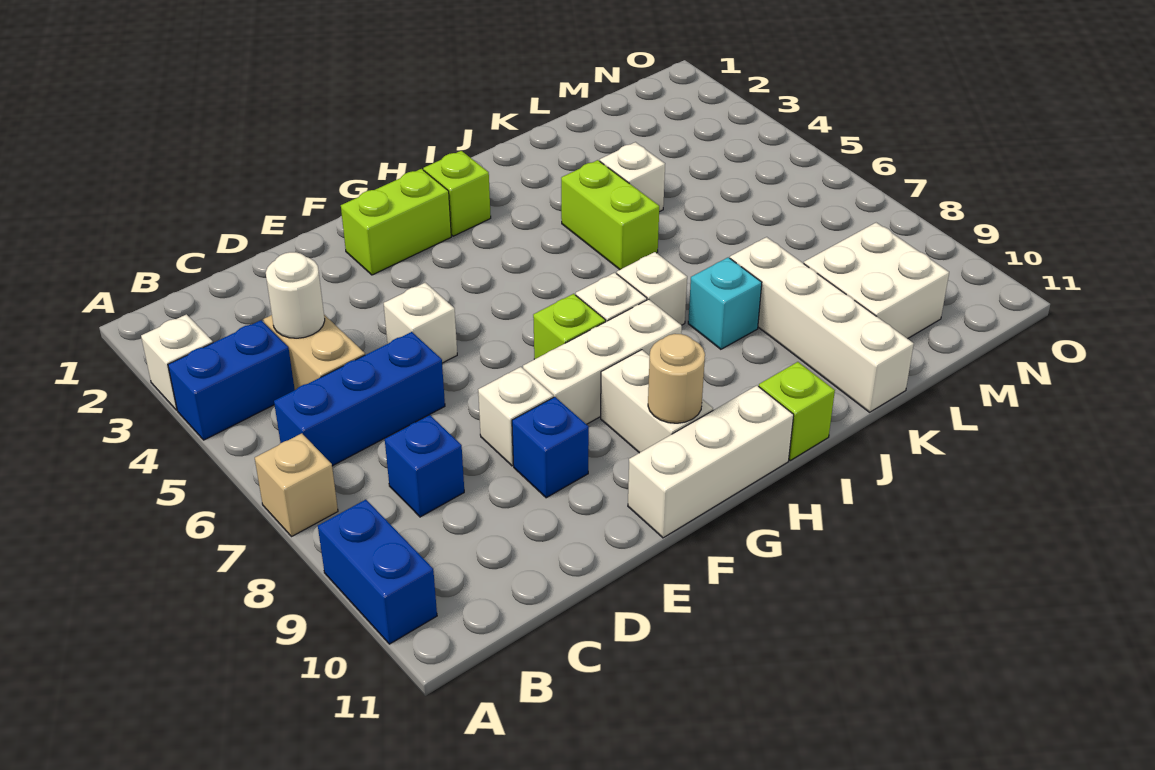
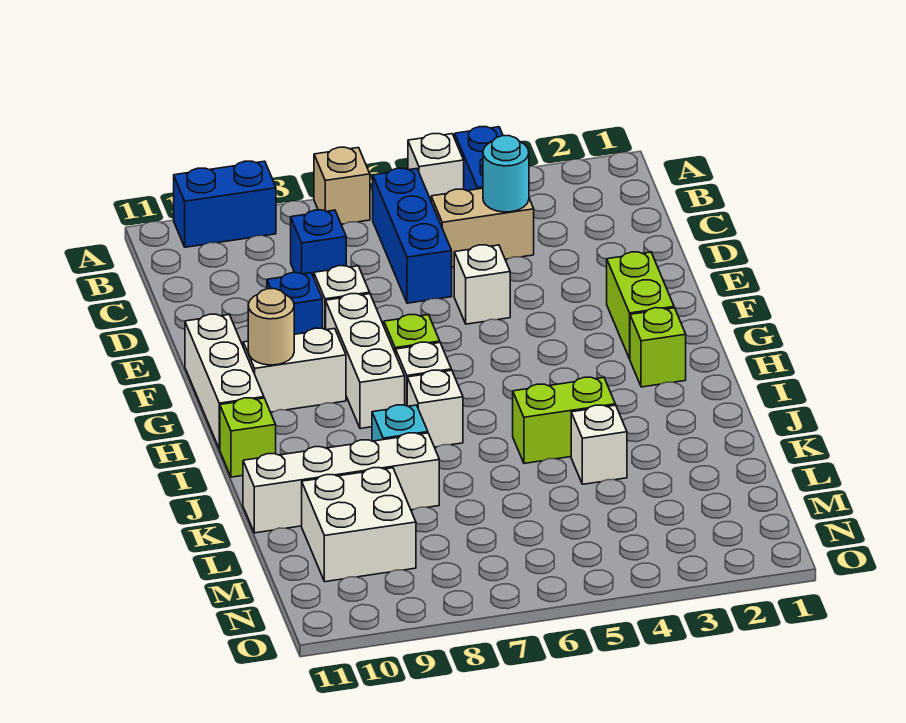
white 1x1 brick [141,314,213,410] -> white 1x1 brick moved to [408,134,464,200]
white 1x1 round brick [266,252,325,338] -> cyan 1x1 round brick [483,136,529,212]

